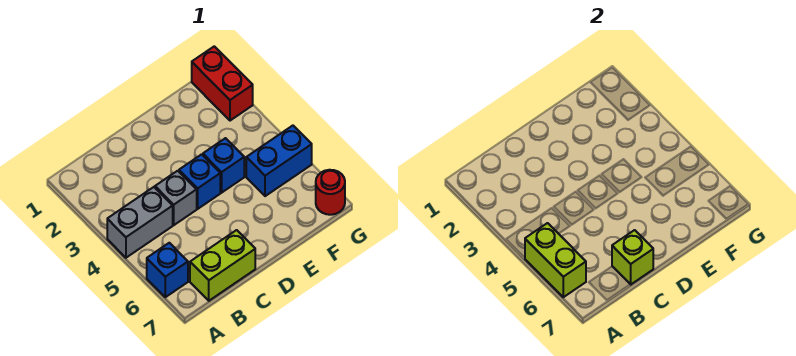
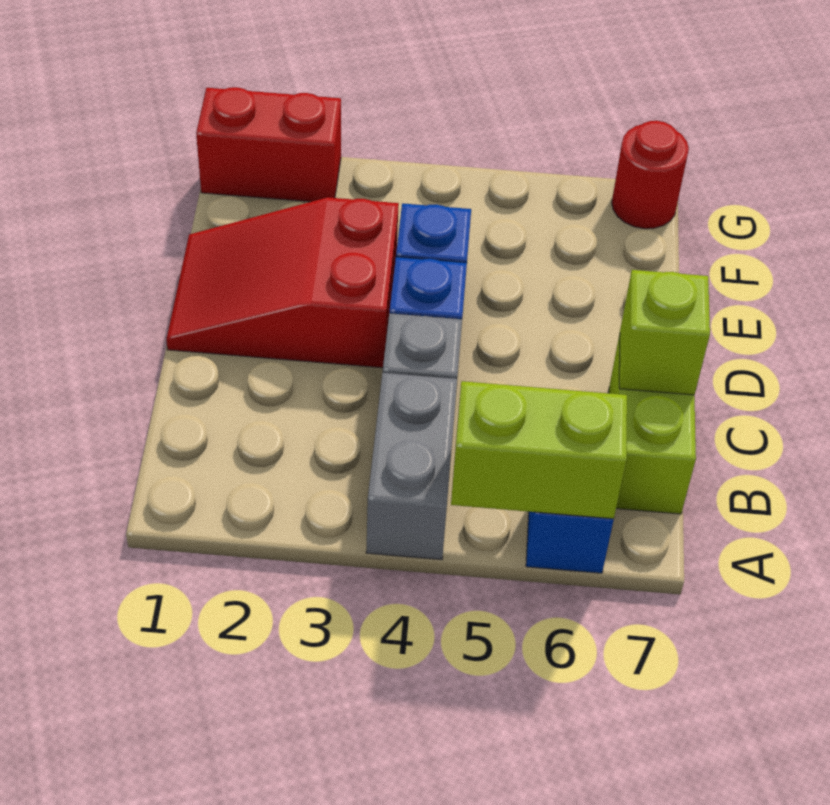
none -> red 2x3 slope [166,197,399,368]
blue 1x2 brick [246,126,312,196] -> none

